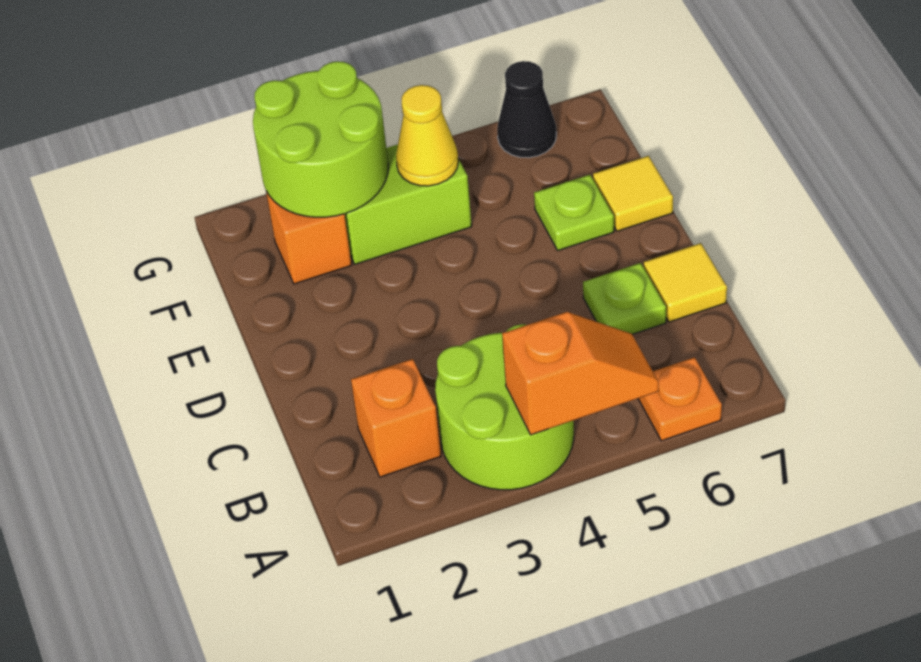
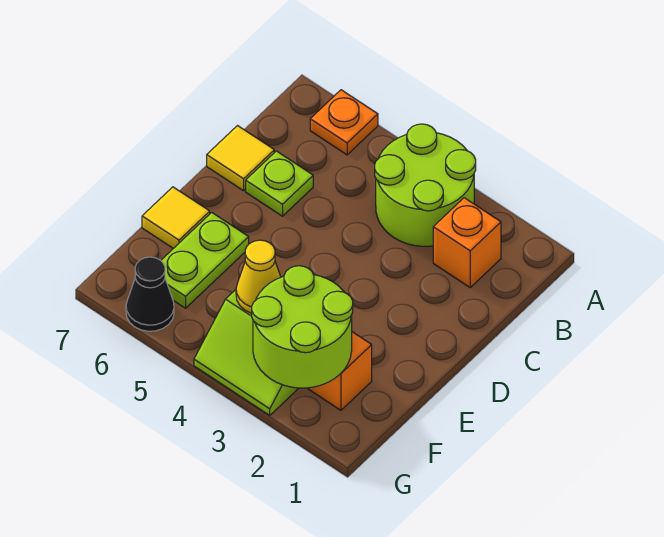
orange 1x2 slope [502,312,659,435] -> none
lime 1x1 plate [534,175,614,250] -> lime 1x2 plate [161,212,249,308]

